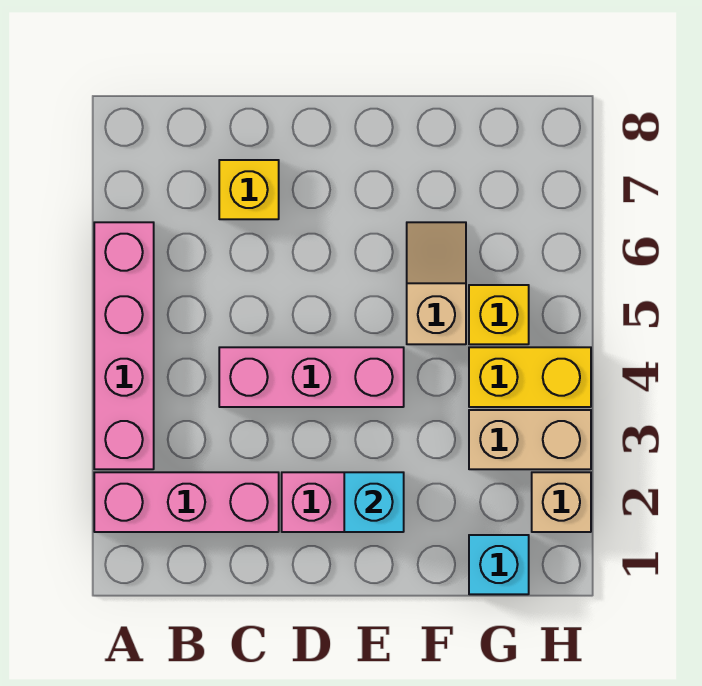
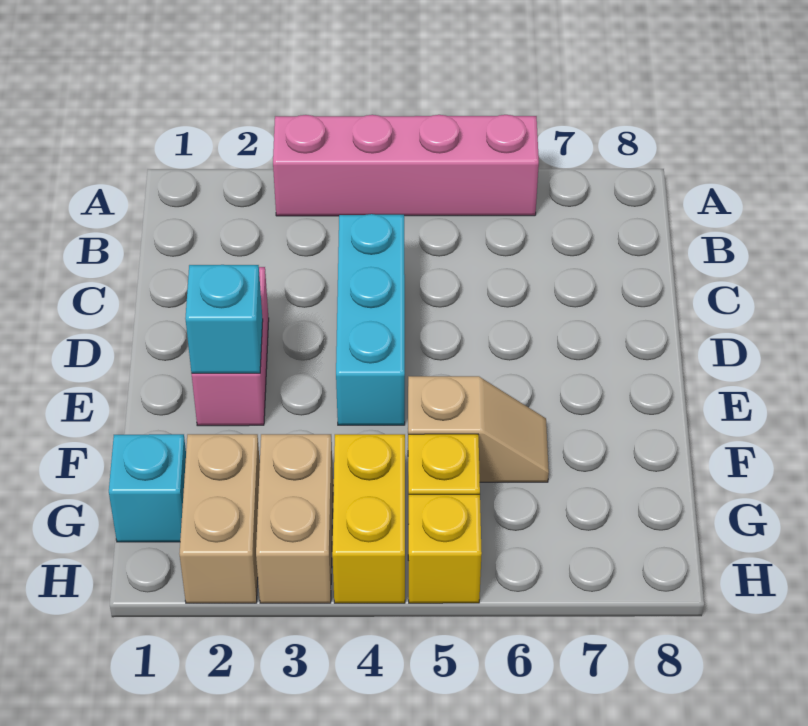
pink 1x3 brick [94,472,279,532] -> none
pink 1x3 brick [219,347,404,407] -> cyan 1x3 brick [336,214,405,425]
yellow 1x1 brick [219,160,279,219] -> yellow 1x1 brick moved to [408,494,482,603]
tan 1x1 brick [532,472,591,532] -> tan 1x2 brick [179,434,260,603]

